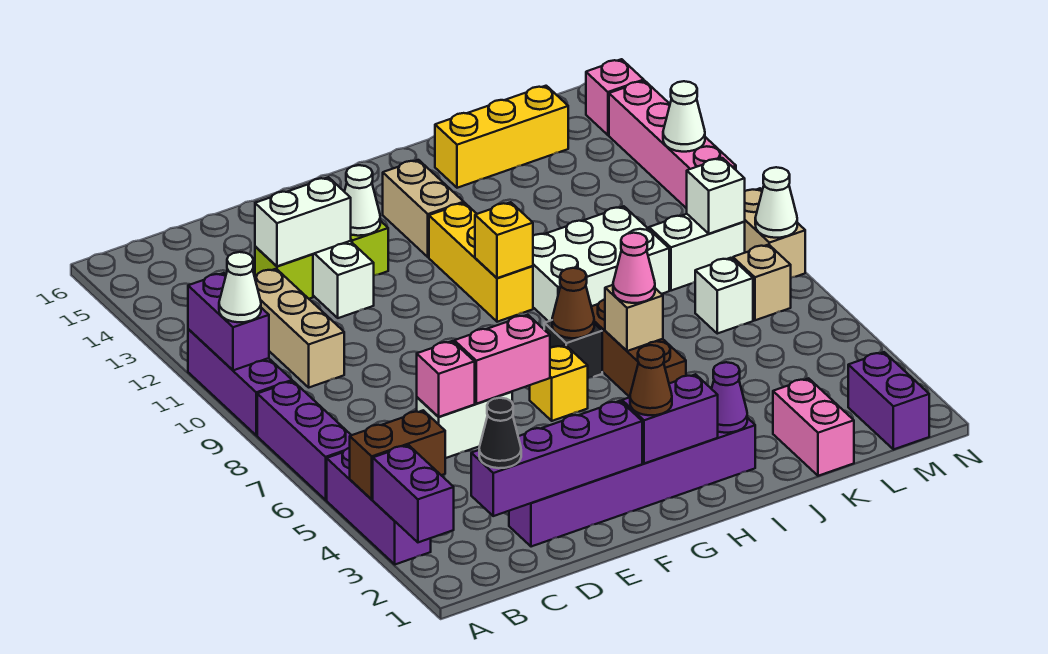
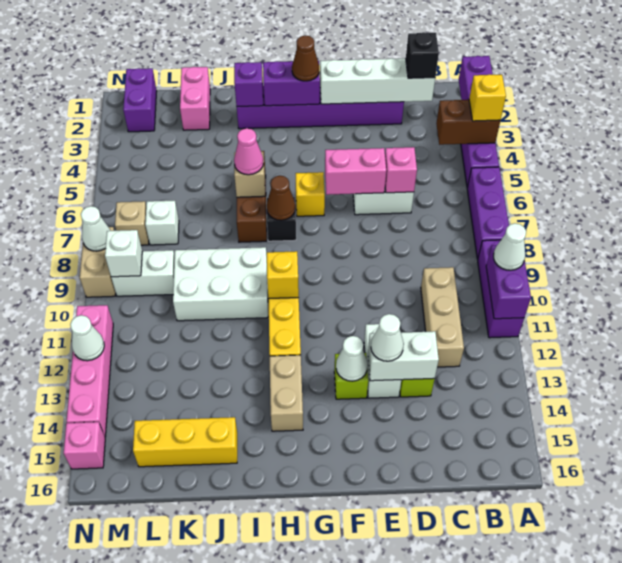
none -> yellow 1x1 brick [469,74,506,121]
purple 1x4 brick [471,401,642,516] -> white 1x4 brick [320,58,435,104]
black 1x1 cone [479,398,521,468] -> black 1x1 brick [406,32,439,78]
none -> white 1x1 cone [371,314,404,361]
purple 1x1 cone [712,362,747,433] -> purple 1x1 brick [234,62,263,107]

